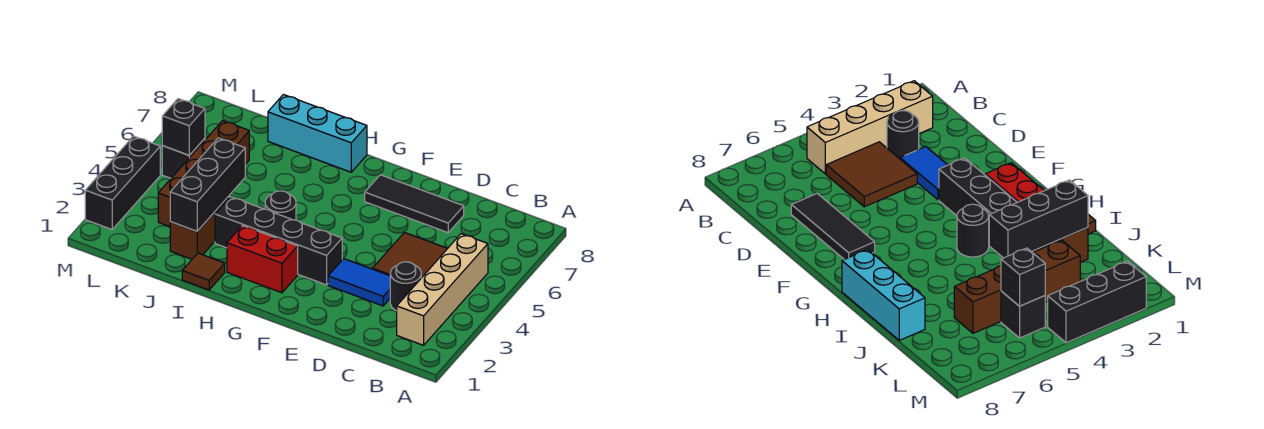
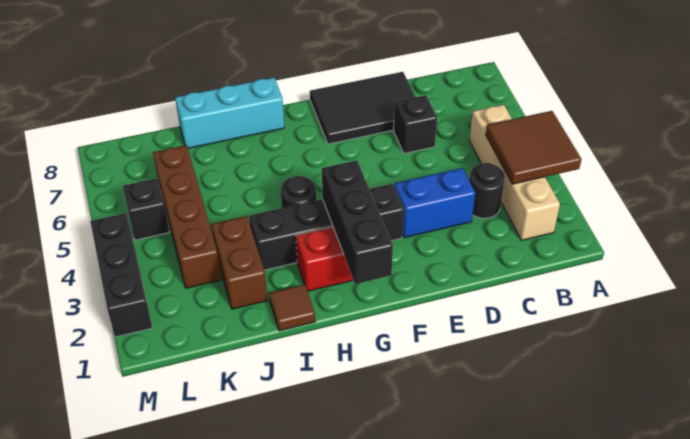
brown 2x2 tile [373,233,448,278] -> brown 2x2 tile moved to [486,111,582,184]
blue 1x2 tile [328,259,390,306] -> blue 1x2 brick [394,168,475,238]
black 1x3 tile [365,175,464,233] -> black 2x3 tile [310,72,415,144]
black 1x3 brick [170,138,245,231] -> black 1x3 brick moved to [322,160,393,284]
black 1x1 brick [162,99,205,155] -> black 1x1 brick moved to [394,95,437,153]

